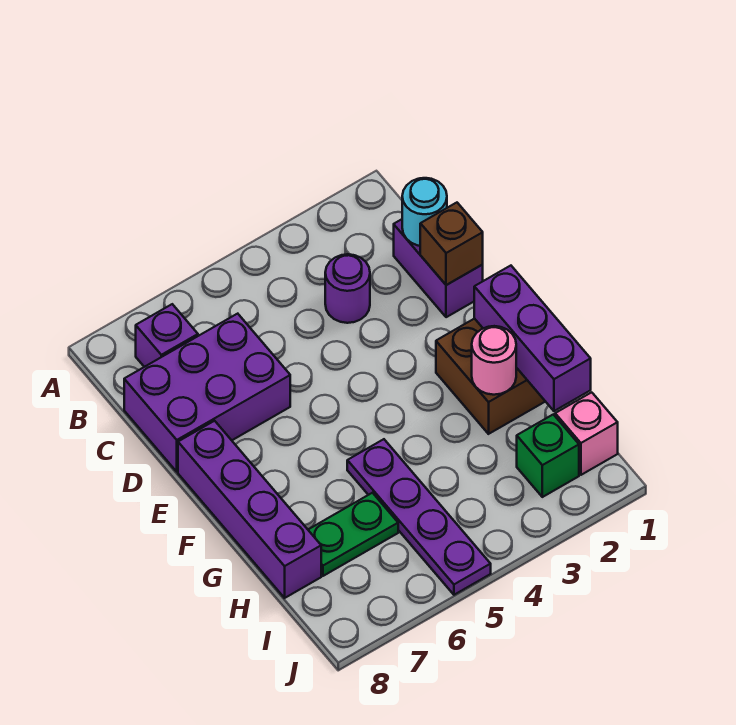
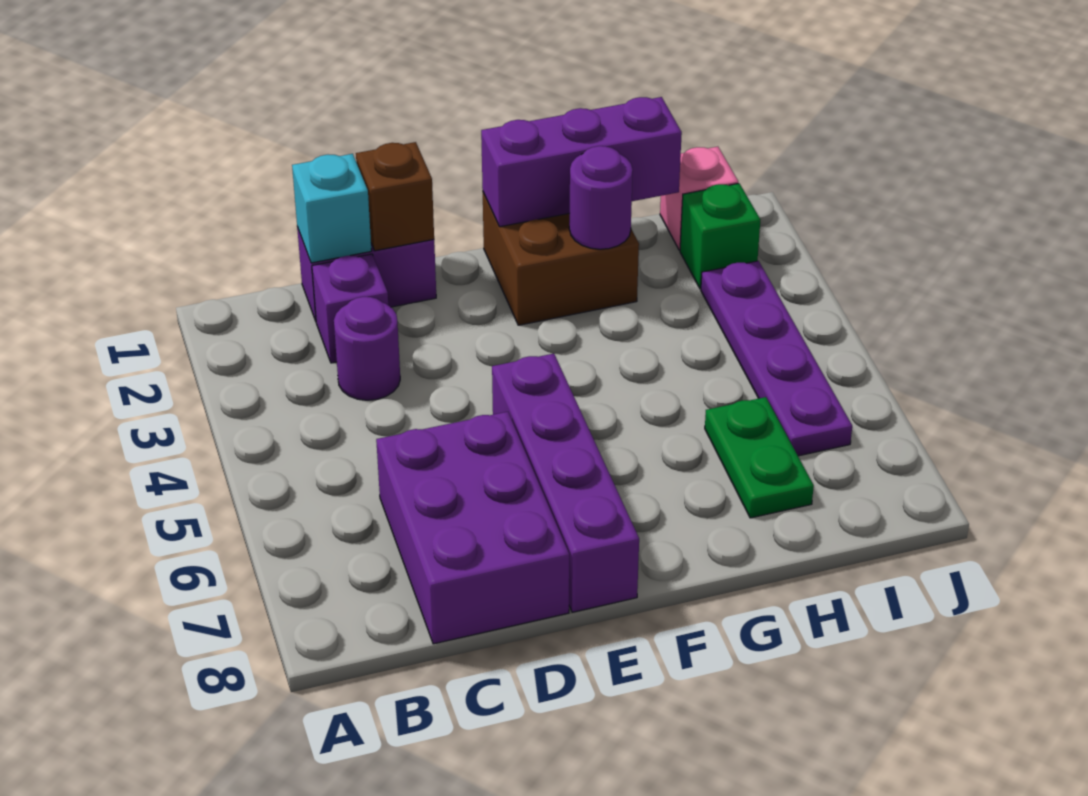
purple 1x1 brick [136,304,198,367] -> purple 1x1 brick moved to [312,254,388,363]
cyan 1x1 round brick [402,178,447,246] -> cyan 1x1 brick [292,154,371,263]
purple 1x4 brick [178,421,321,598] -> purple 1x4 brick turned to [492,354,639,612]
pink 1x1 round brick [472,326,516,395] -> purple 1x1 round brick [569,146,633,249]
purple 1x4 plate [347,439,491,595] -> purple 1x4 plate turned to [701,261,852,456]

